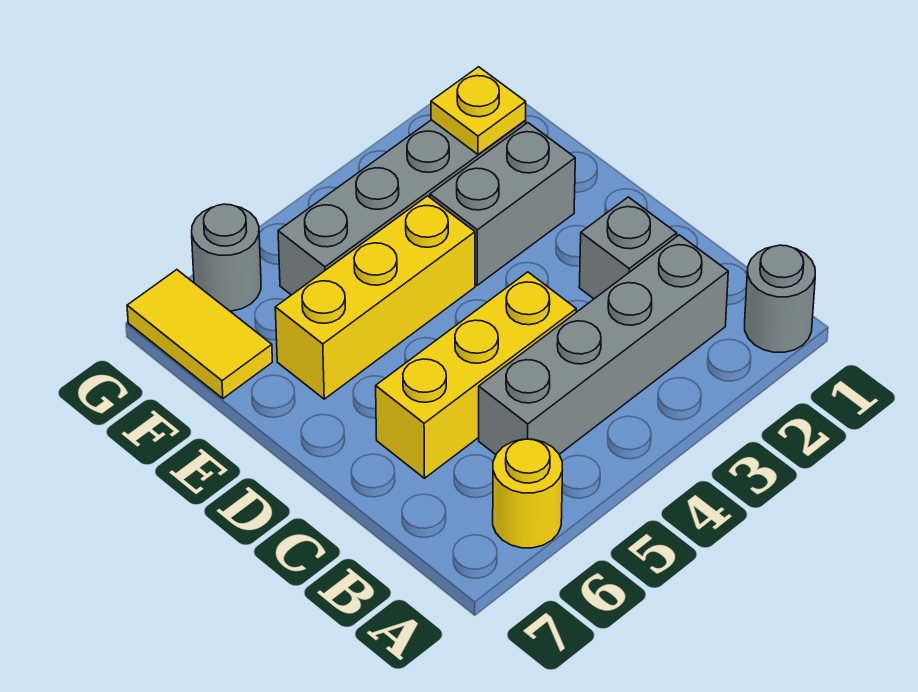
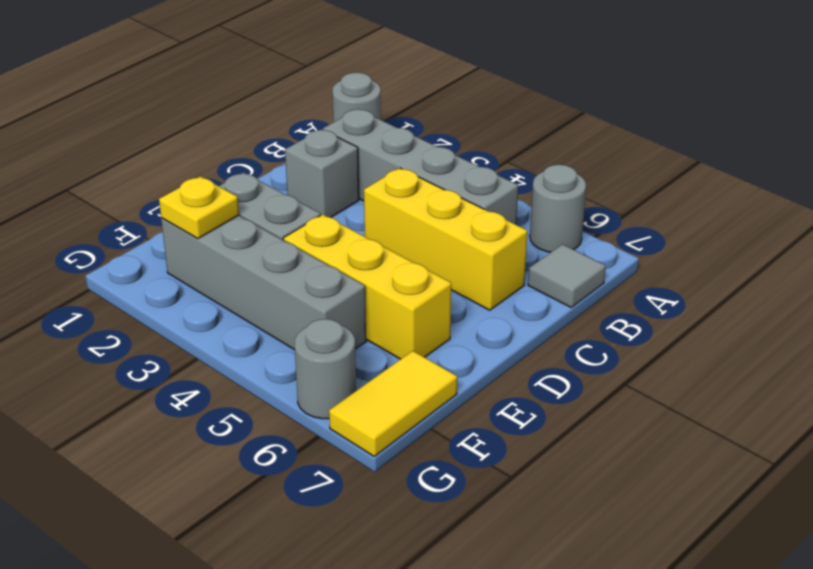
yellow 1x1 round brick [493,439,563,548] -> grey 1x1 round brick [530,165,586,252]
none -> grey 1x1 tile [528,244,606,307]

